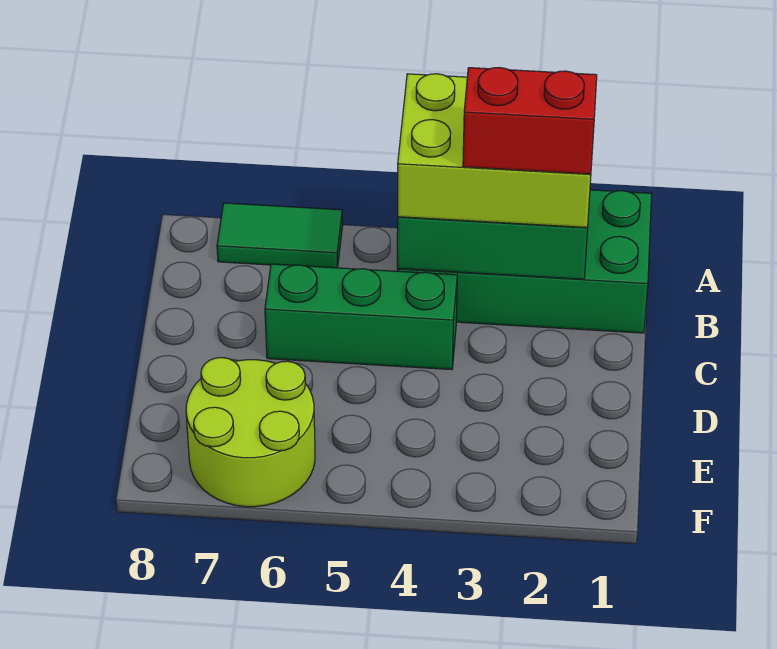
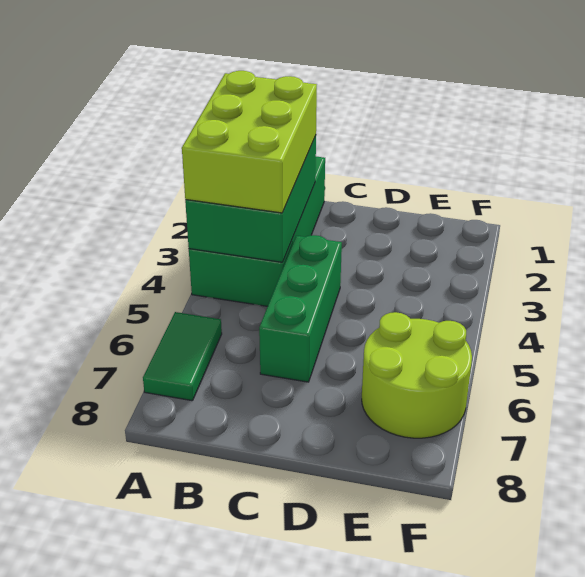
red 1x2 brick [463,68,597,174] -> none

